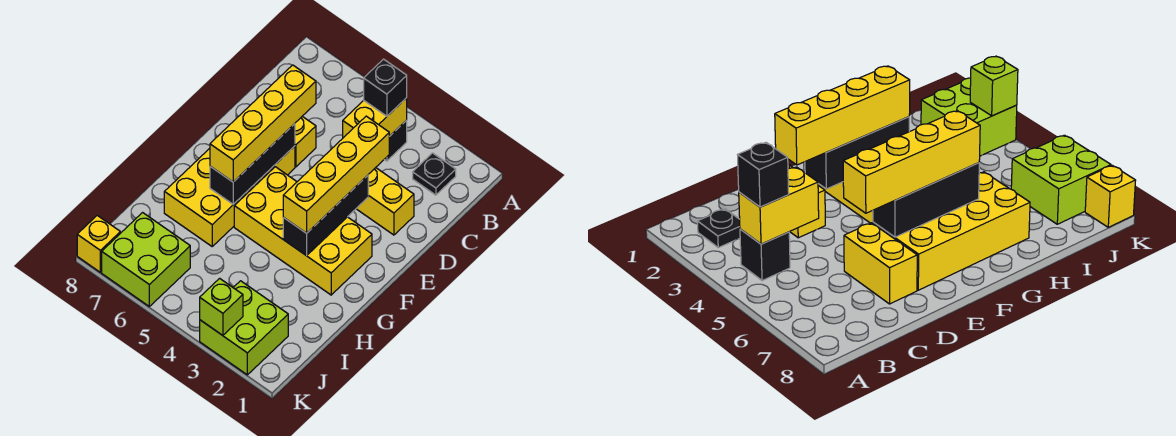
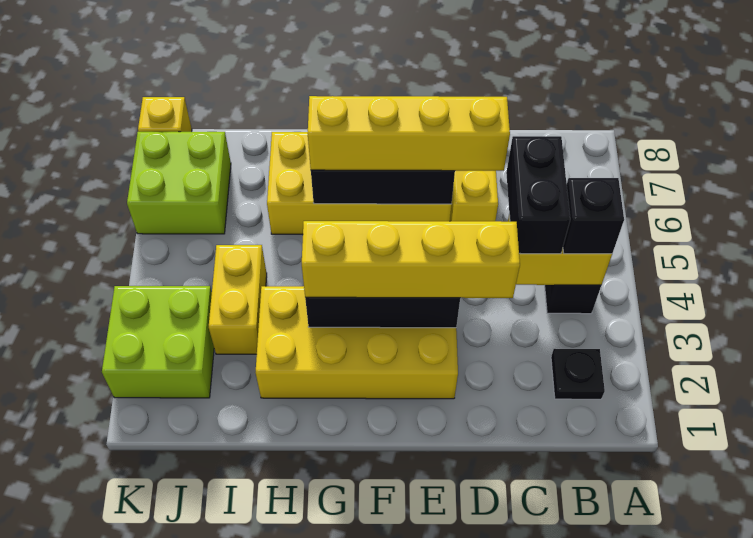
none -> black 1x2 brick [506,136,570,254]
yellow 1x2 brick [356,168,414,235] -> yellow 1x2 brick moved to [209,245,267,354]
yellow 2x4 brick [234,167,372,295] -> yellow 2x4 brick turned to [255,286,458,399]
lime 1x1 brick [200,278,243,335] -> none

